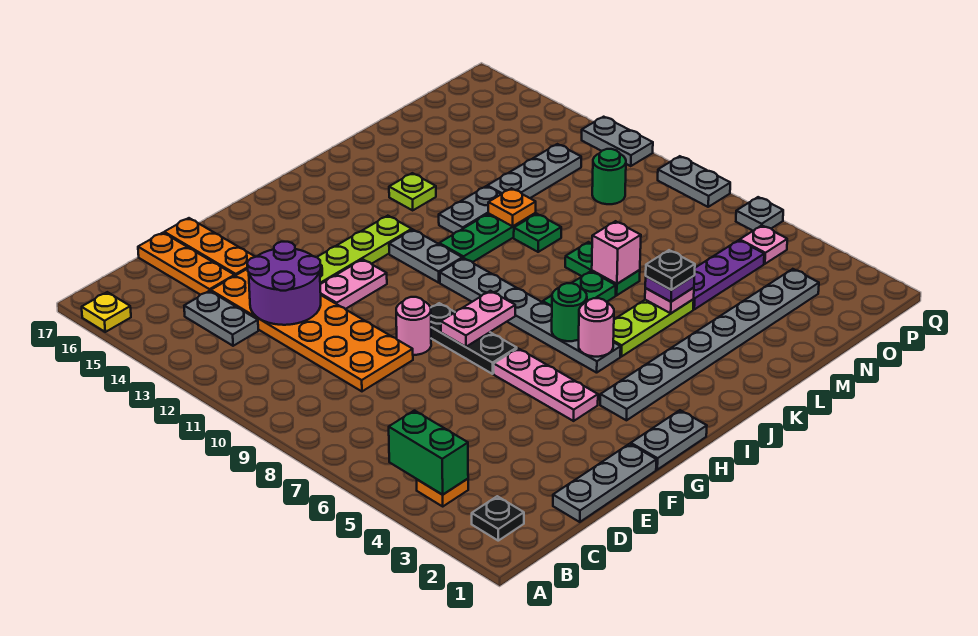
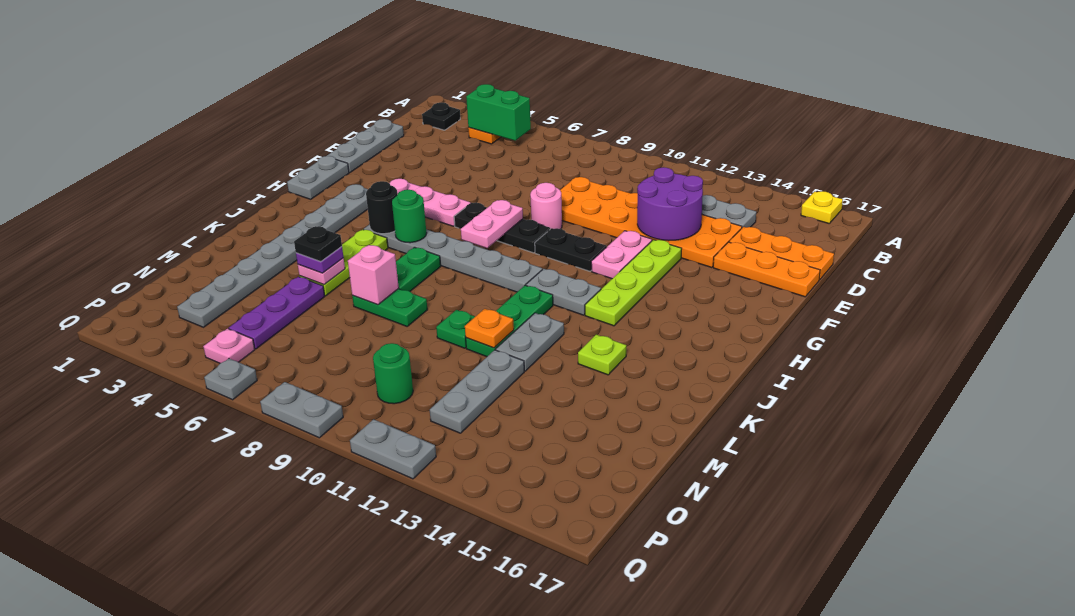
none -> black 1x2 plate [535,228,607,271]
pink 1x1 round brick [579,298,614,357] -> black 1x1 round brick [366,181,397,234]

